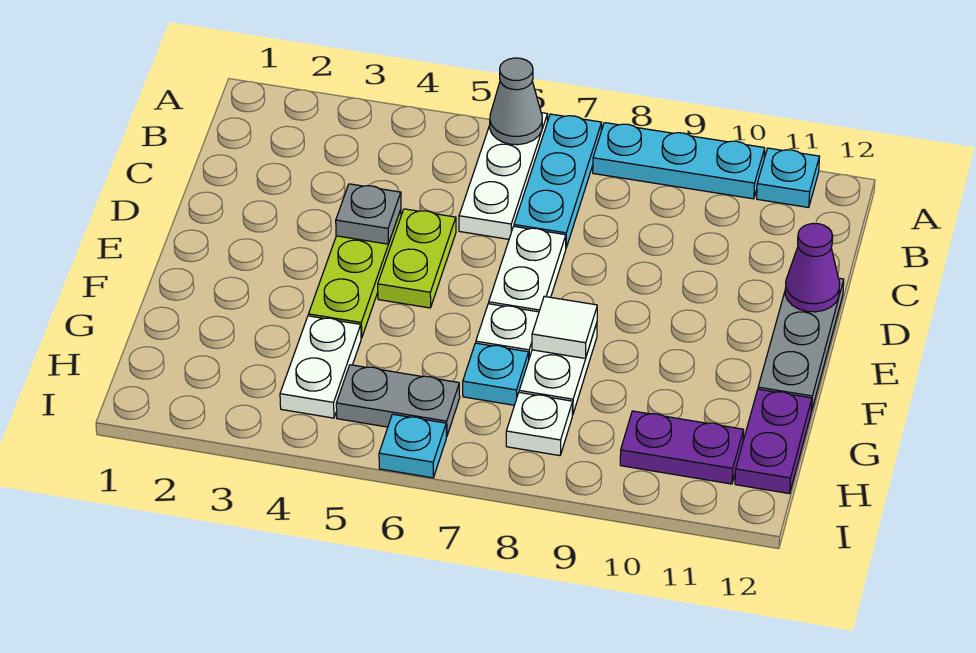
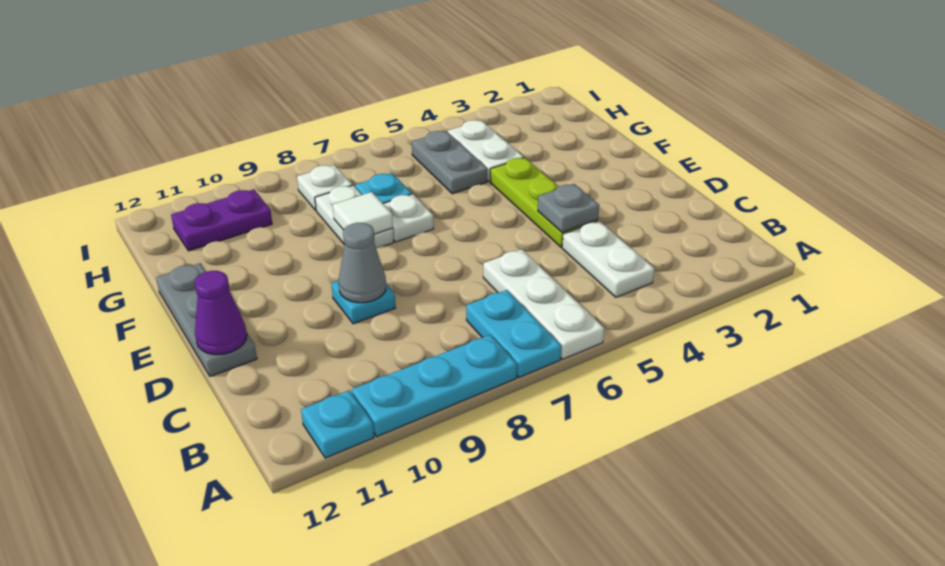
grey 1x1 cone [490,58,542,145] -> grey 1x1 cone moved to [339,223,386,303]
cyan 1x3 plate [514,114,602,247] -> cyan 1x2 plate [466,290,561,377]
lime 1x2 plate [378,209,456,308] -> none
white 1x2 plate [489,226,566,312] -> white 1x2 plate moved to [562,221,655,297]
purple 1x2 plate [735,389,812,494] -> none
grey 1x2 plate [336,365,460,437] -> grey 1x2 plate turned to [412,131,487,194]
cyan 1x1 plate [379,414,446,478] -> cyan 1x1 plate moved to [331,281,395,324]

